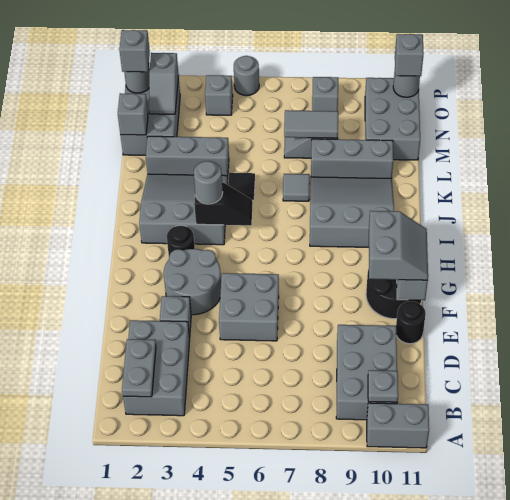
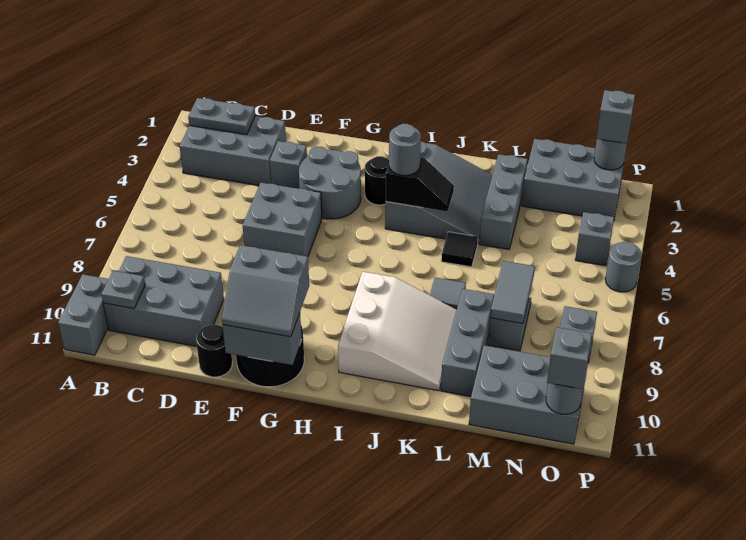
black 1x2 slope [194,183,253,225] -> black 1x2 slope turned to [386,157,454,211]
grey 3x3 slope [310,177,394,247] -> white 3x3 slope [338,272,457,391]
grey 1x1 brick [118,93,148,135] -> none
grey 1x2 slope [149,53,179,114] -> none

